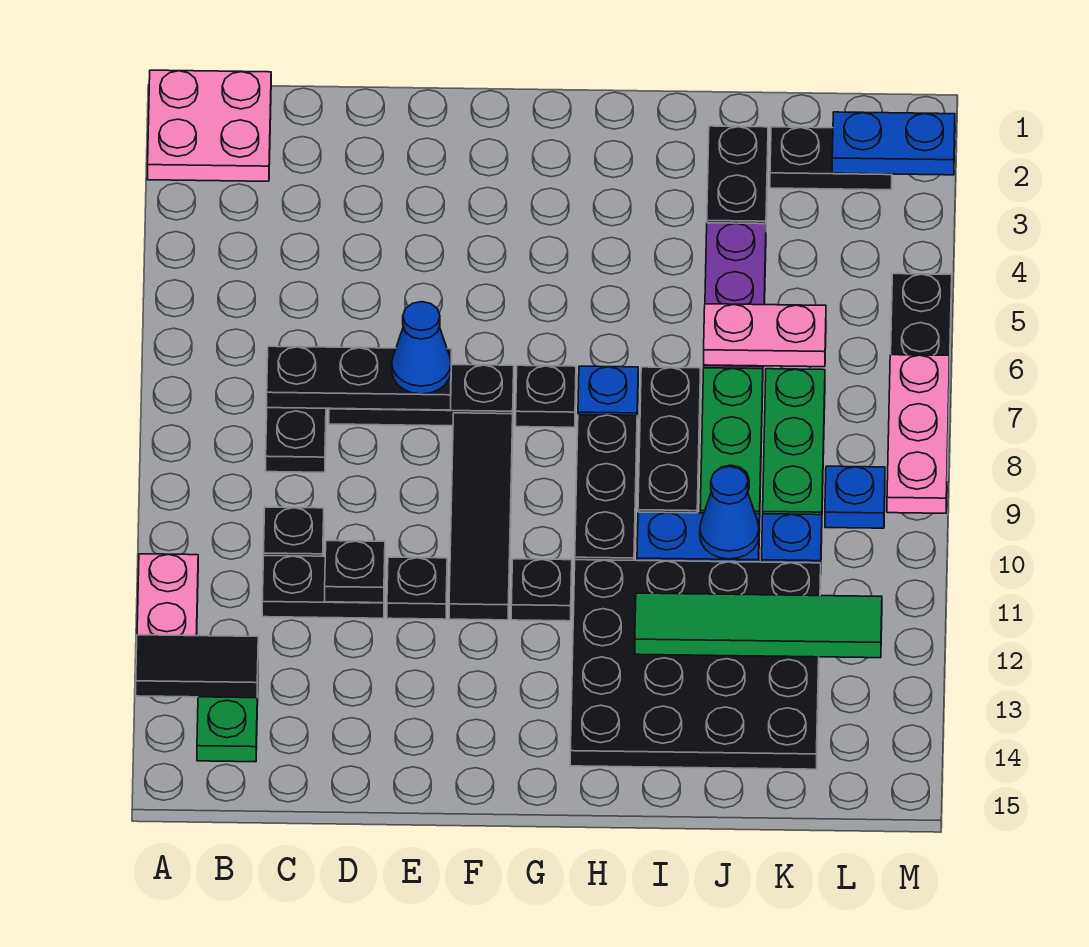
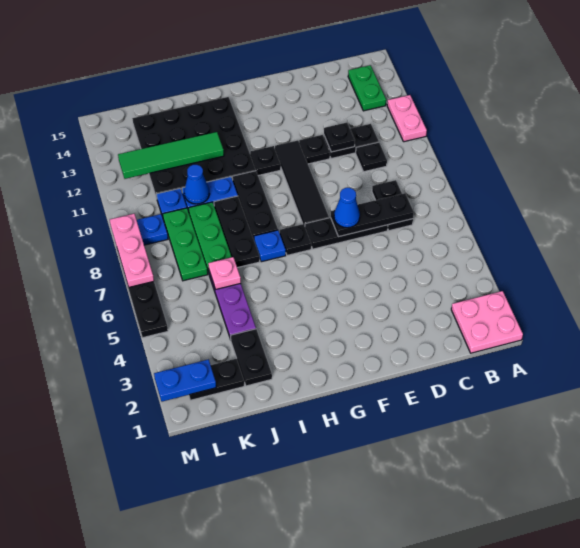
black 1x2 tile [136,635,258,698] -> none
pink 1x2 plate [704,304,826,367] -> pink 1x1 plate [208,257,241,289]

